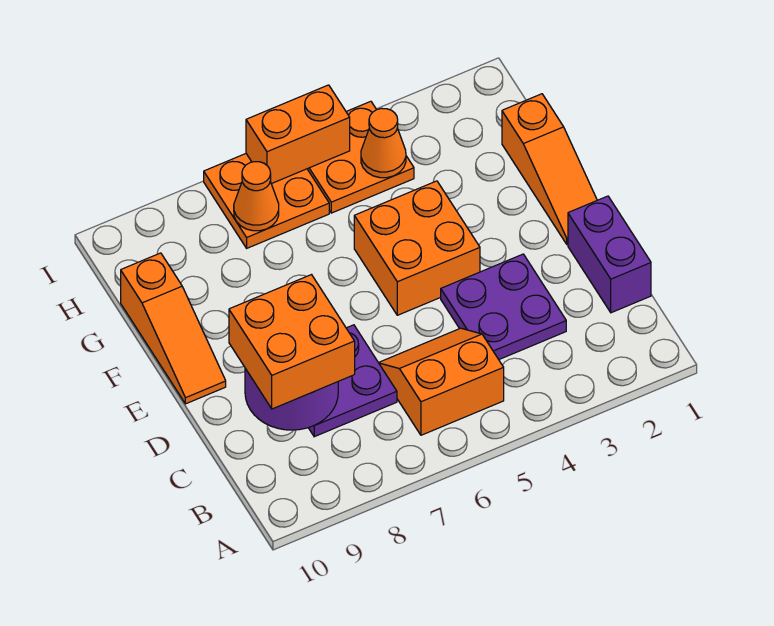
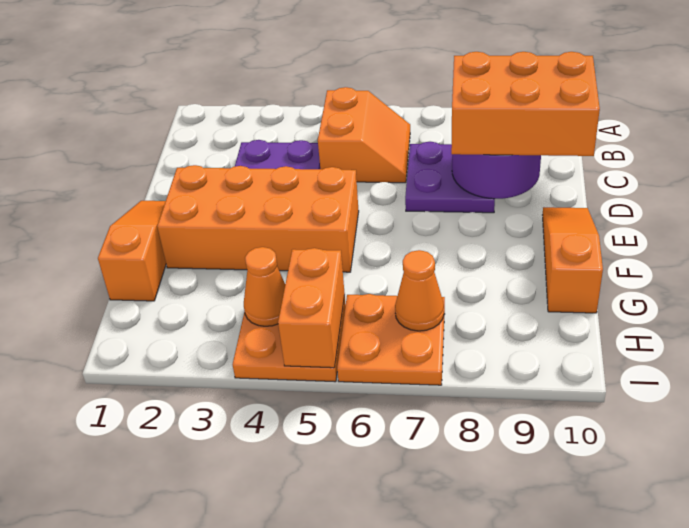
orange 2x2 slope [379,328,504,435] -> orange 2x2 slope turned to [318,87,410,183]
purple 1x2 brick [568,196,651,313] -> none
orange 2x2 brick [229,275,355,409] -> orange 2x3 brick [451,52,600,156]
orange 2x2 brick [354,181,480,315] -> orange 2x4 brick [157,165,359,272]
orange 1x2 brick [246,85,350,184] -> orange 1x2 brick turned to [278,248,345,368]

